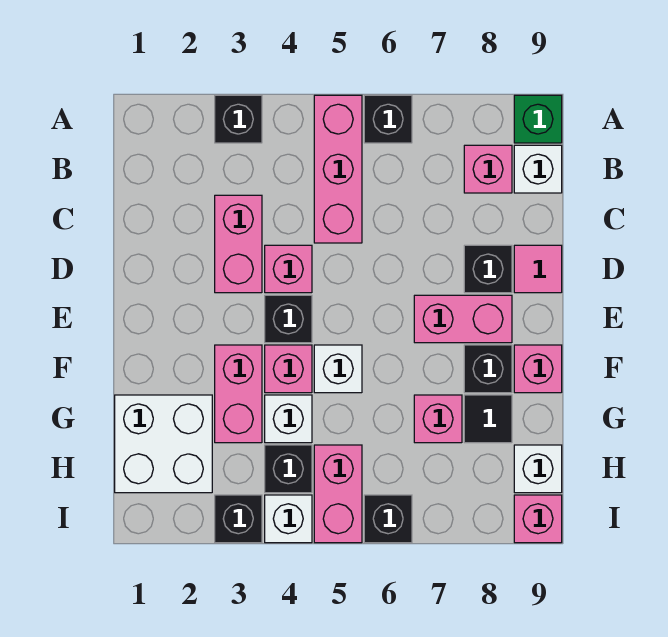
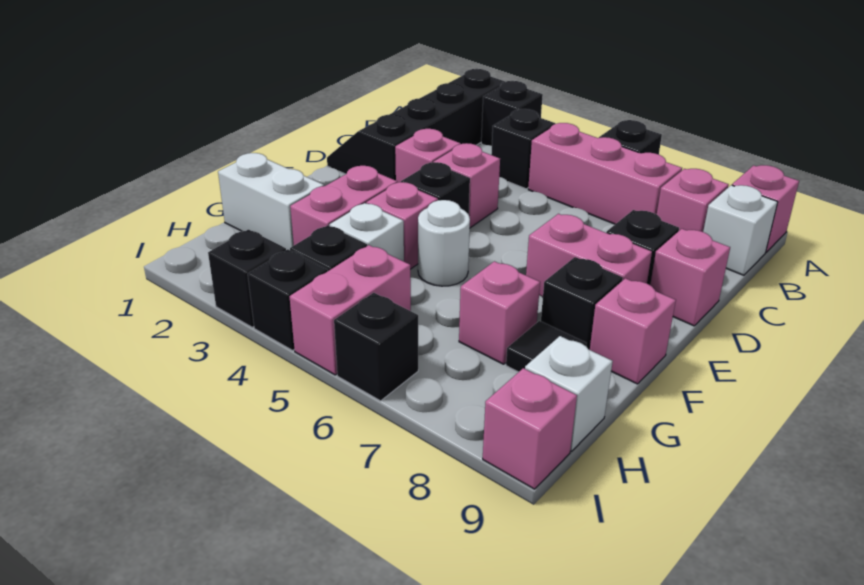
none -> black 2x4 slope [327,69,505,180]
pink 1x3 brick [314,95,362,243] -> pink 1x3 brick turned to [528,123,682,224]
green 1x1 brick [514,95,562,143] -> pink 1x1 brick [732,165,799,252]
none -> black 1x1 brick [491,109,555,189]
pink 1x2 brick [215,195,262,293] -> pink 1x1 brick [395,129,460,183]
pink 1x1 tile [514,245,562,293] -> pink 1x1 brick [650,229,730,326]
white 1x1 brick [314,345,362,393] -> white 1x1 round brick [418,200,470,286]
white 2x2 brick [115,395,212,493] -> white 1x2 brick [218,153,324,250]
white 1x1 brick [265,495,312,543] -> black 1x1 brick [248,250,328,350]

